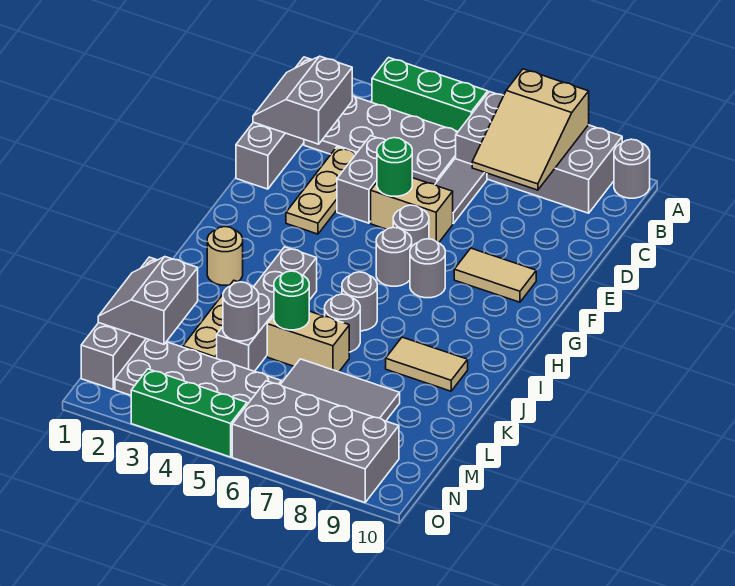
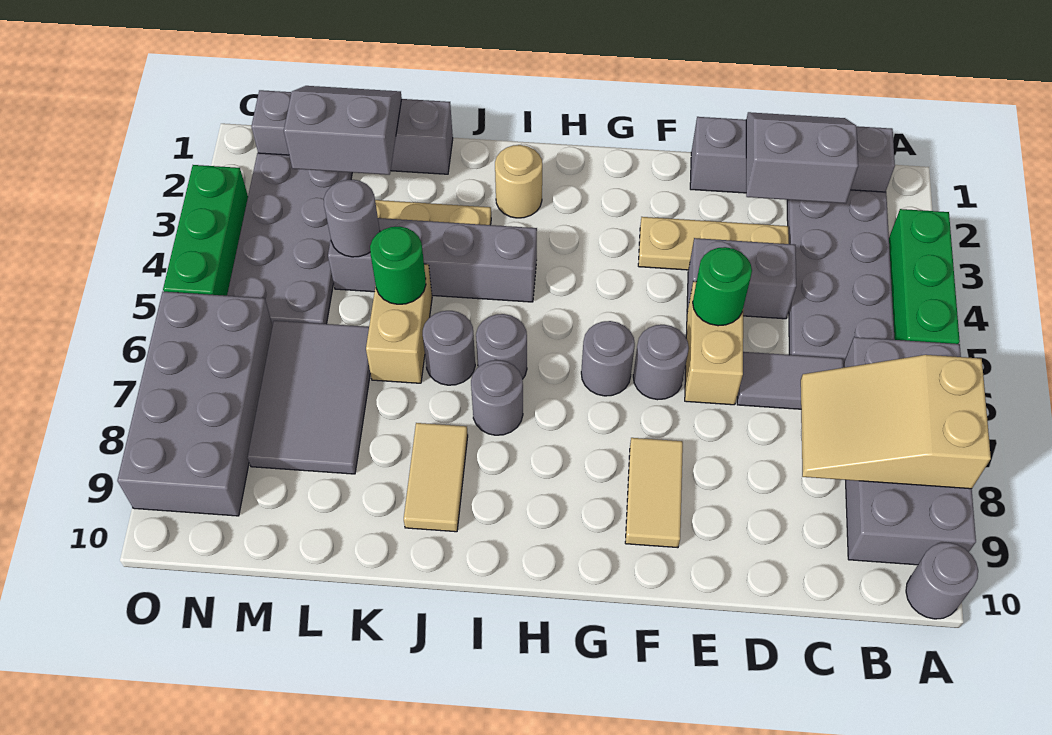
grey 1x1 round brick [410,239,445,298] -> grey 1x1 round brick moved to [471,360,523,435]

